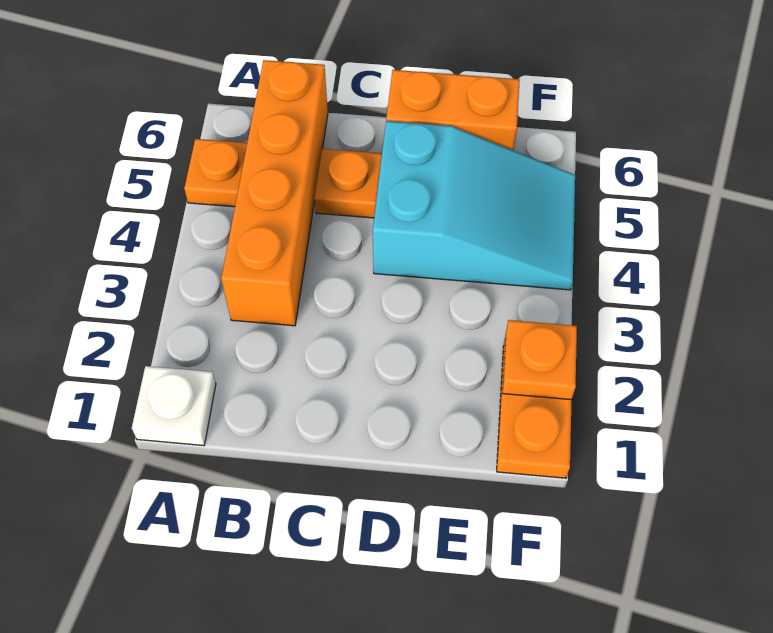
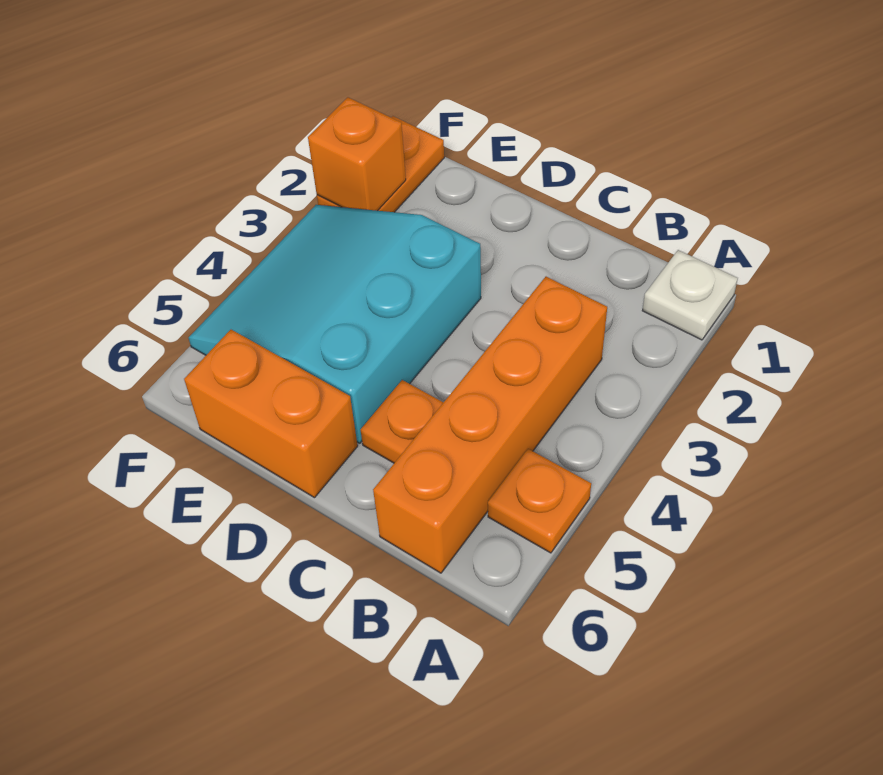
cyan 2x3 slope [373,121,575,290] -> cyan 3x3 slope [189,205,481,443]
orange 1x1 plate [503,320,577,400] -> orange 1x1 brick [308,97,406,211]

